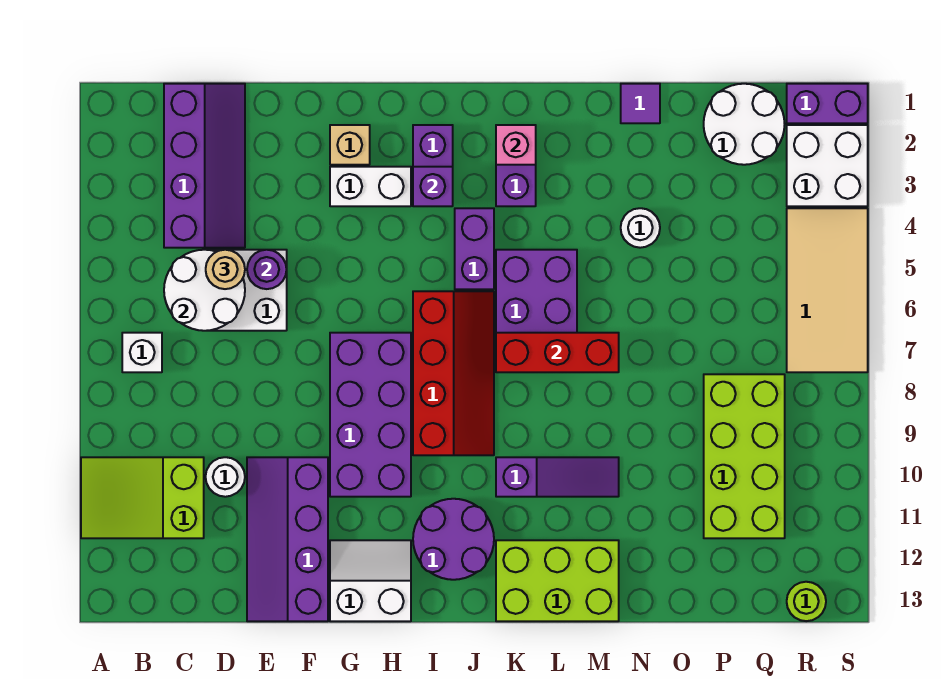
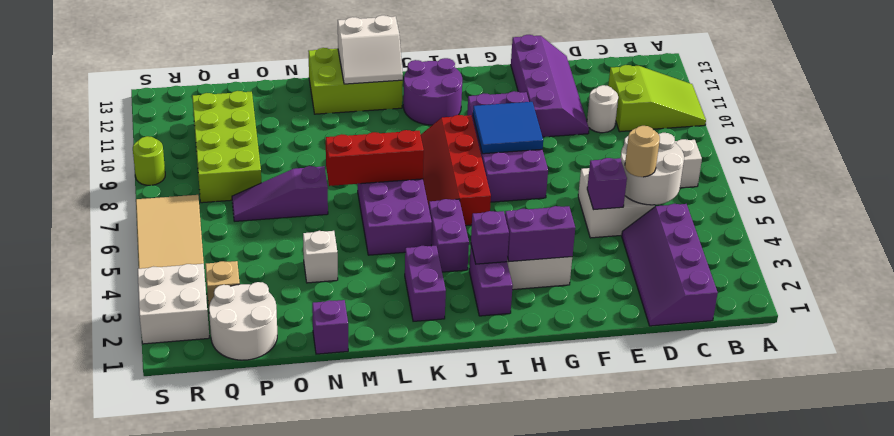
purple 1x1 round brick [247,250,287,289] -> purple 1x1 brick [587,158,627,210]
tan 1x1 brick [330,125,370,165] -> tan 1x1 brick moved to [205,261,240,305]
none -> blue 2x2 tile [473,102,543,154]
white 2x2 slope [330,540,411,621] -> white 2x2 slope moved to [338,15,403,84]
pink 1x1 brick [496,125,536,165] -> none
purple 1x3 slope [496,457,619,497] -> purple 1x3 slope moved to [232,166,328,221]
purple 1x1 tile [621,84,660,123] -> purple 1x1 brick [312,300,348,354]
white 1x1 round brick [621,208,660,248] -> white 1x1 brick [303,231,338,283]
purple 1x2 brick [787,84,868,123] -> purple 1x2 brick moved to [505,206,575,262]
lime 1x1 round brick [787,582,826,621] -> lime 1x1 round brick moved to [133,136,165,185]

